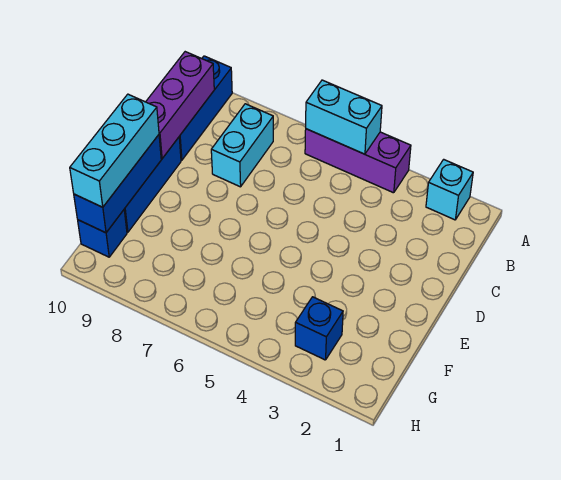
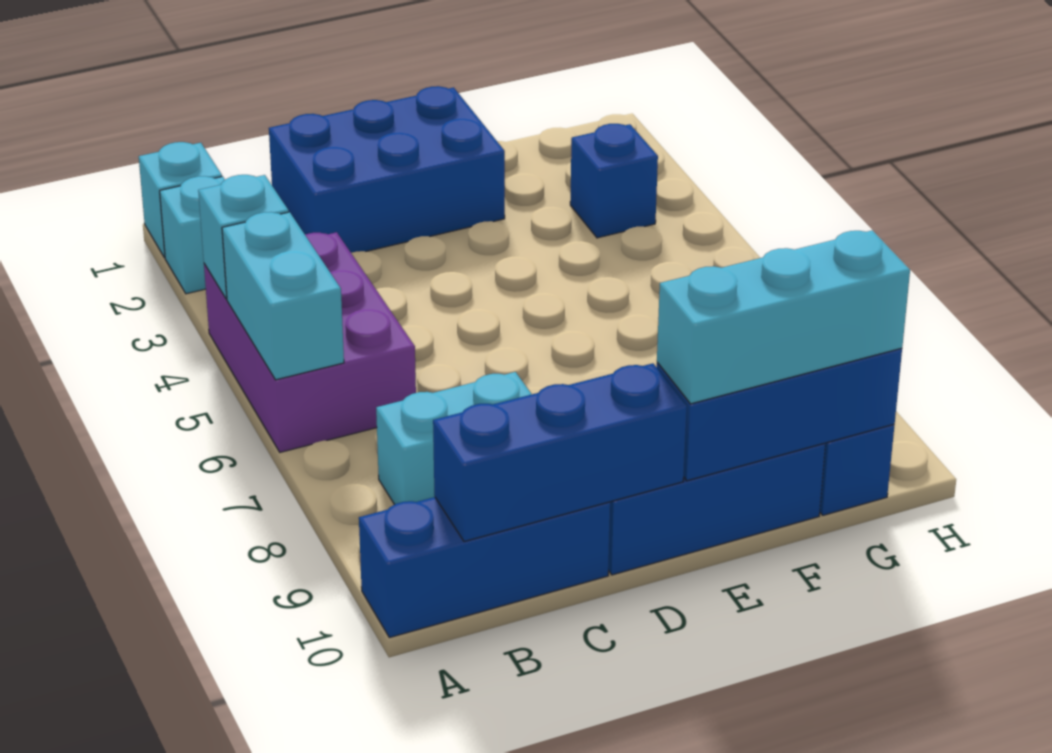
none -> cyan 1x1 brick [139,142,222,258]
purple 1x3 brick [305,129,411,193] -> purple 2x3 brick [204,232,416,452]
none -> cyan 1x1 brick [198,175,289,299]
purple 1x3 brick [146,52,214,159] -> blue 1x3 brick [433,363,687,542]
none -> blue 2x3 brick [269,86,505,253]

